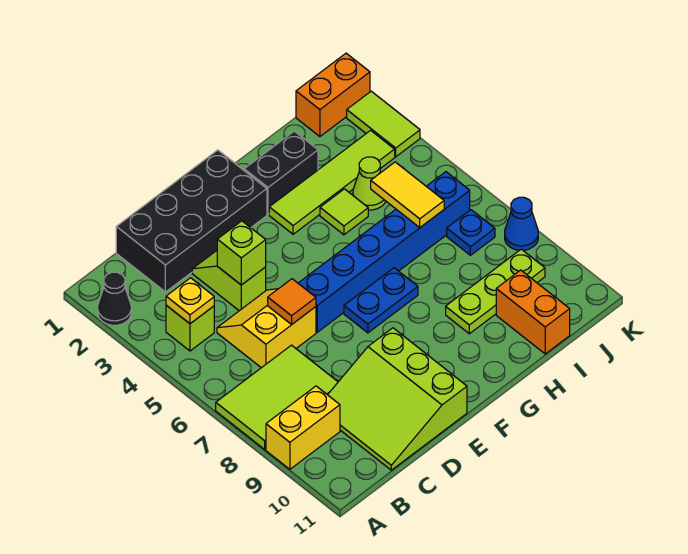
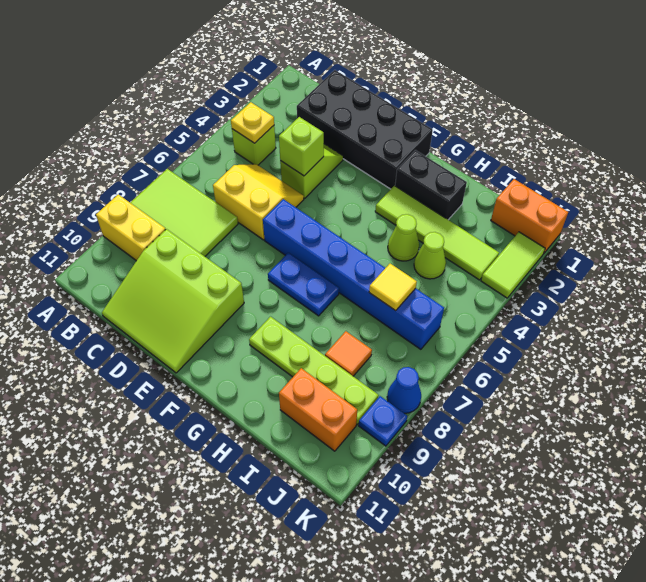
black 1x1 cone [98,272,131,325] -> none
lime 3x3 slope [328,328,467,470] -> lime 3x3 slope turned to [102,229,244,373]
orange 1x1 tile [268,279,316,324] -> orange 1x1 tile moved to [325,331,372,376]
lime 1x1 tile [320,189,368,235] -> lime 1x1 cone [388,214,419,261]
lime 1x3 plate [446,249,545,334] -> lime 1x4 plate [249,317,379,425]
yellow 1x2 tile [371,162,444,227] -> yellow 1x1 tile [369,264,417,311]
orange 1x2 brick [496,270,570,354] -> orange 1x2 brick turned to [279,368,357,451]
blue 1x1 plate [447,210,495,255] -> blue 1x1 plate moved to [359,396,407,446]

